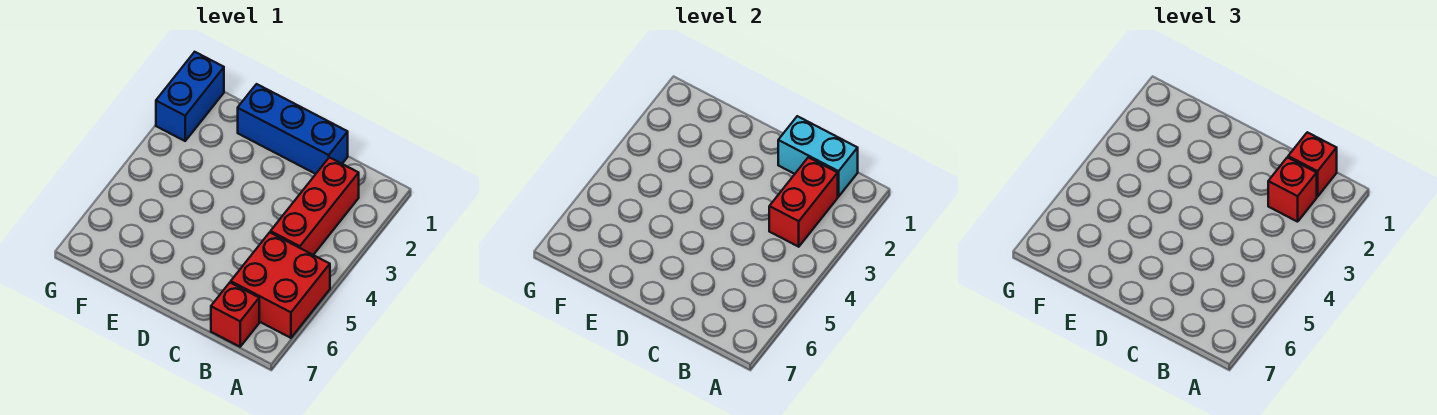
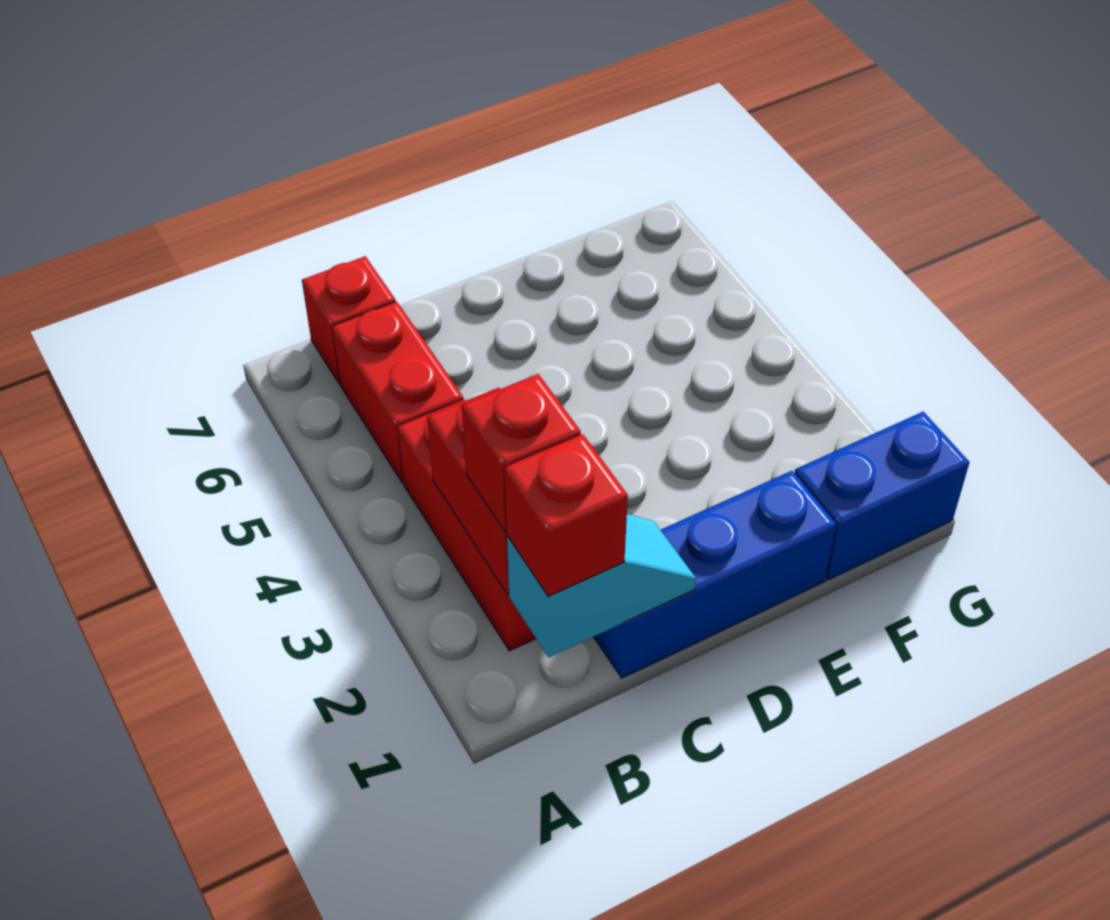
red 2x2 brick [231,232,330,338] -> red 1x2 brick [332,302,463,483]
cyan 1x2 brick [778,116,858,197] -> cyan 1x2 slope [507,514,696,657]
blue 1x2 brick [156,52,224,141] -> blue 1x2 brick turned to [795,412,970,580]

